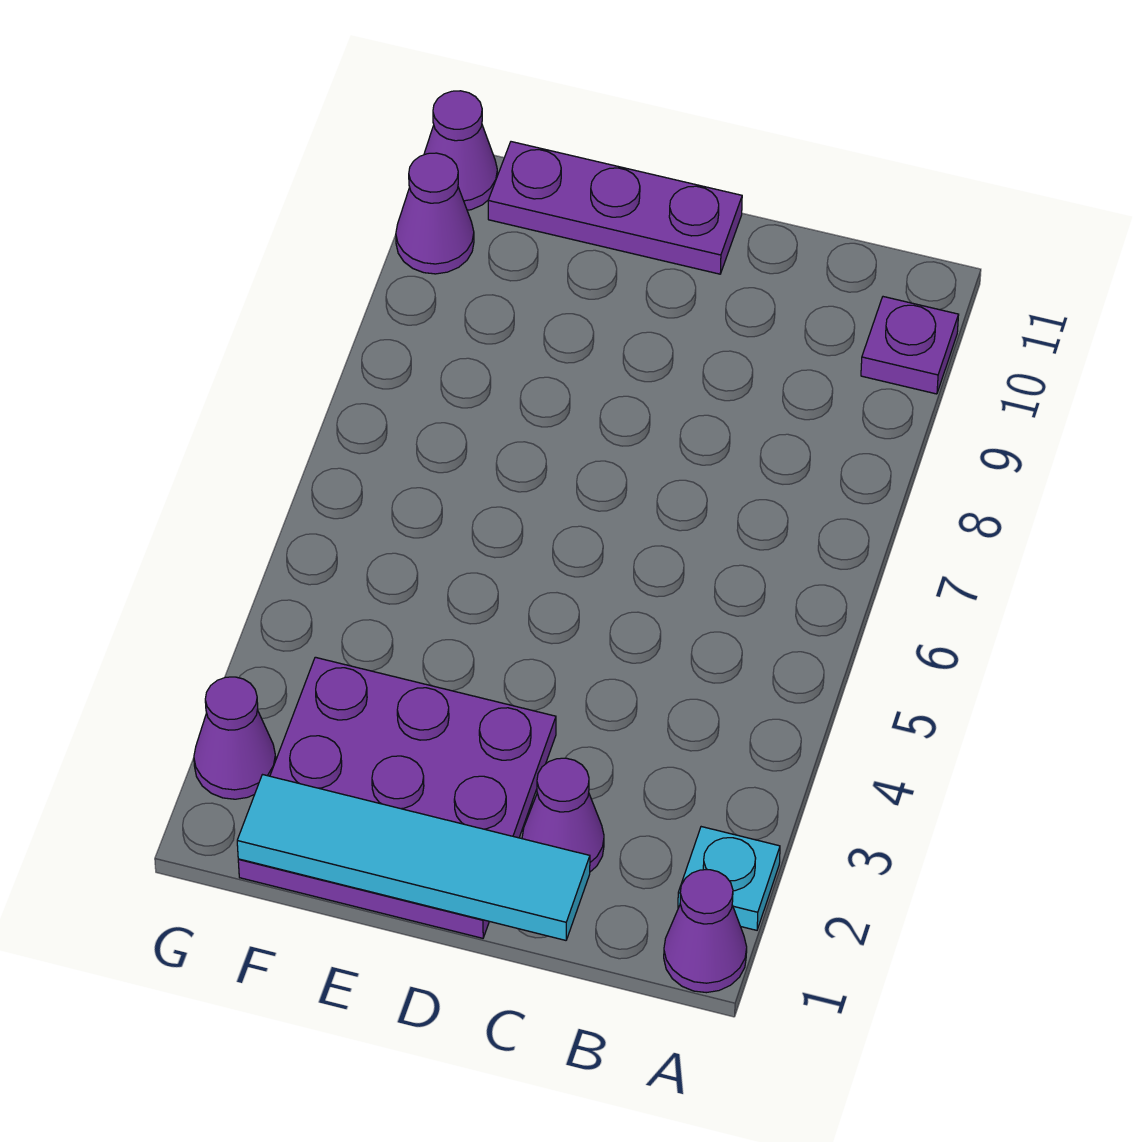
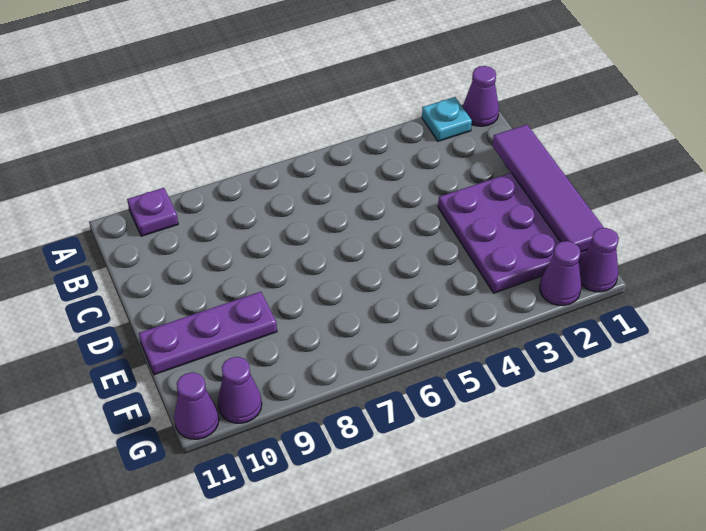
cyan 1x4 tile [237,775,590,940] -> purple 1x4 tile [493,125,604,252]
purple 1x1 cone [522,758,604,872] -> purple 1x1 cone moved to [579,228,619,292]
purple 1x3 plate [488,142,742,274] -> purple 1x3 plate turned to [139,292,277,375]

